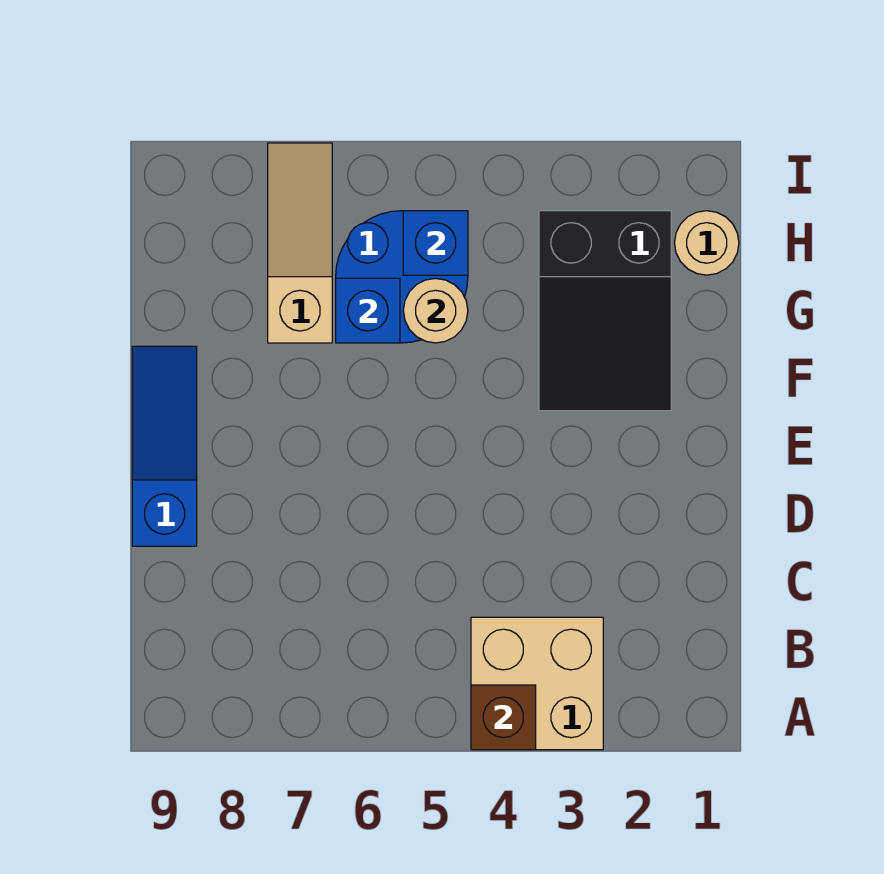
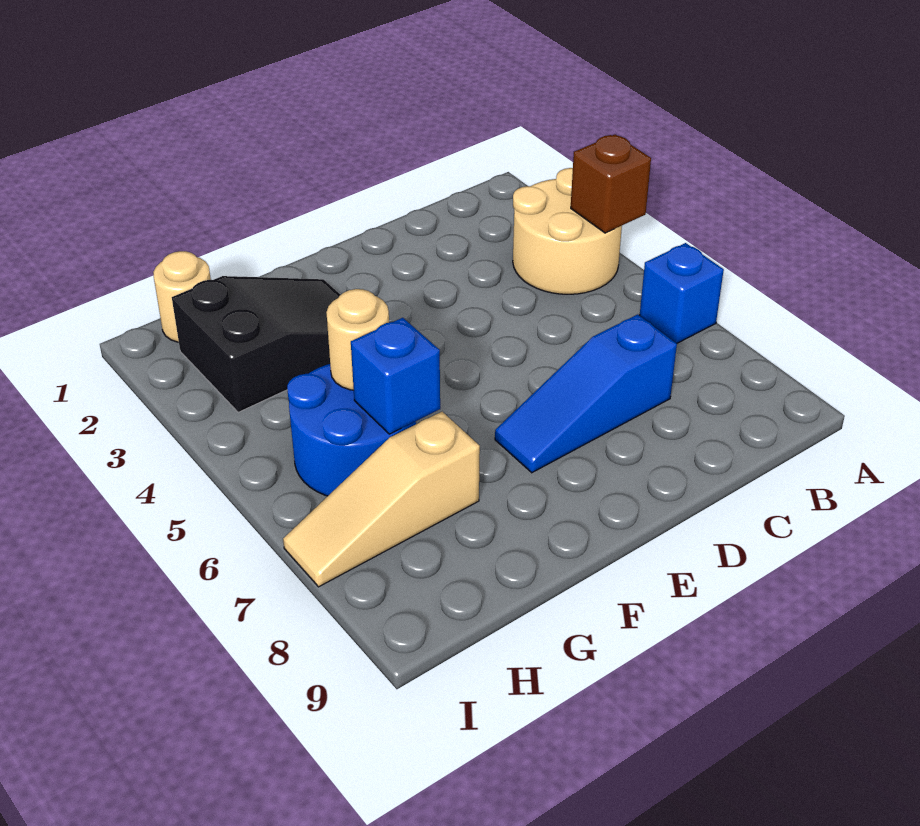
tan 2x2 brick [471,617,603,750] -> tan 2x2 round brick [513,168,622,294]
blue 1x3 slope [132,346,197,546] -> blue 1x3 slope moved to [495,314,677,473]
blue 1x1 brick [403,211,468,275] -> blue 1x1 brick moved to [640,243,724,343]

